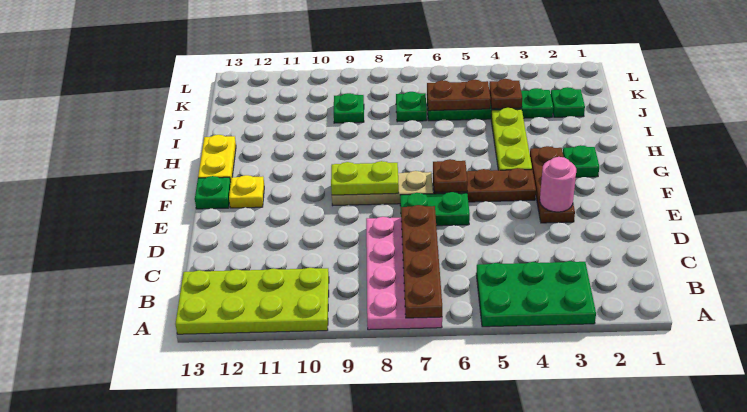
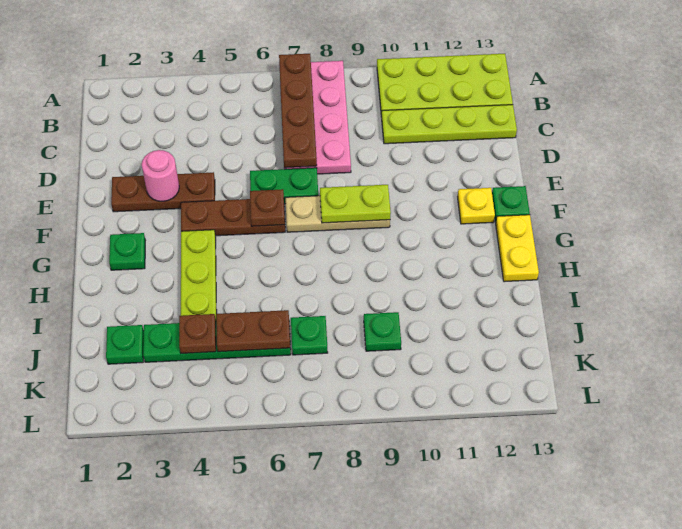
green 2x3 plate [476,261,596,327] -> none
none -> lime 1x4 plate [381,105,517,144]
brown 1x3 plate [530,146,575,223] -> brown 1x3 plate turned to [111,172,215,212]

